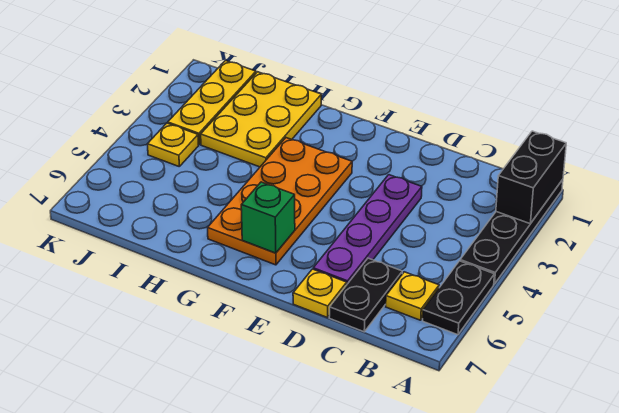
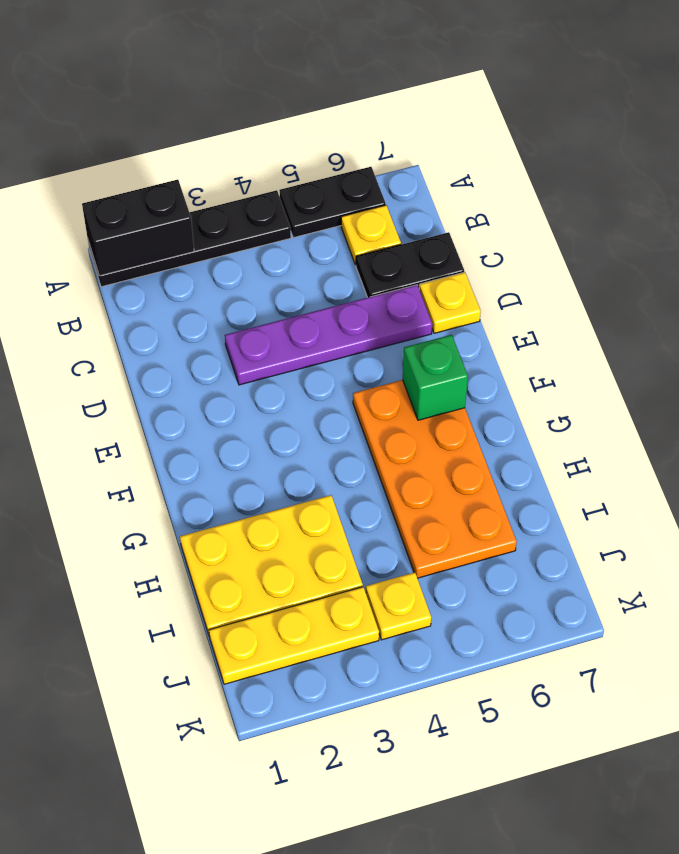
orange 2x4 plate [208,138,352,265] -> orange 2x4 plate turned to [353,380,517,578]

